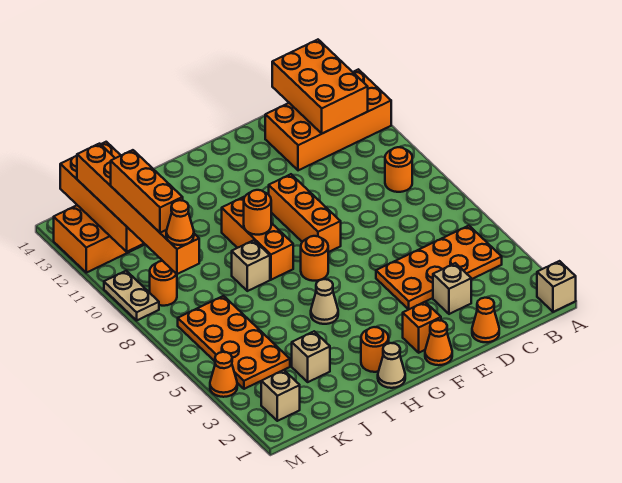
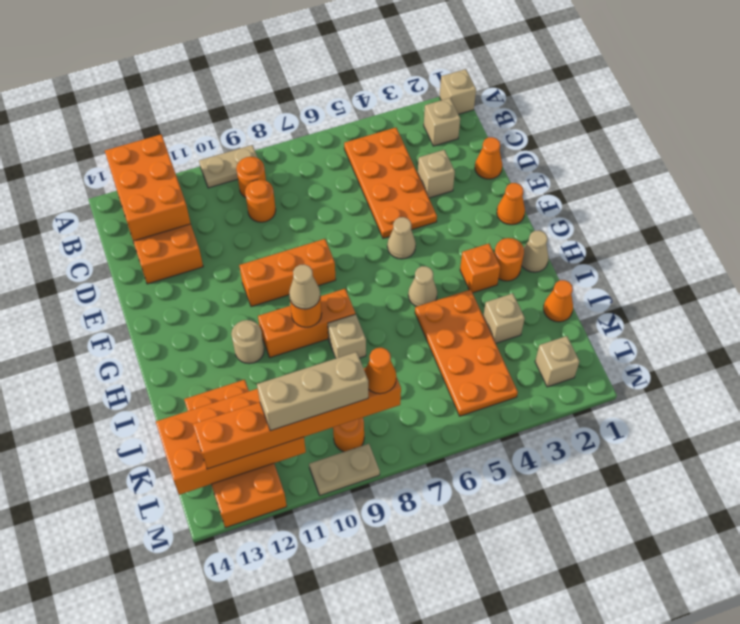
none -> tan 1x2 plate [199,145,258,188]
none -> tan 1x1 brick [424,98,460,146]
orange 2x3 brick [272,40,368,133] -> orange 2x3 brick turned to [105,134,191,241]
orange 1x1 brick [403,302,441,353] -> orange 1x1 brick moved to [460,244,500,293]
none -> tan 1x1 cone [387,217,416,259]
orange 1x1 round brick [301,236,328,281] -> orange 1x1 round brick moved to [245,180,276,222]
none -> tan 1x1 cone [289,264,320,309]
none -> tan 1x1 round brick [231,320,264,364]
orange 2x4 plate [178,296,290,389] -> orange 2x4 plate turned to [415,290,518,416]
orange 1x3 brick [111,150,183,233] -> tan 1x3 brick [257,352,368,431]
orange 1x1 cone [210,352,237,397] -> orange 1x1 cone moved to [543,280,573,322]

